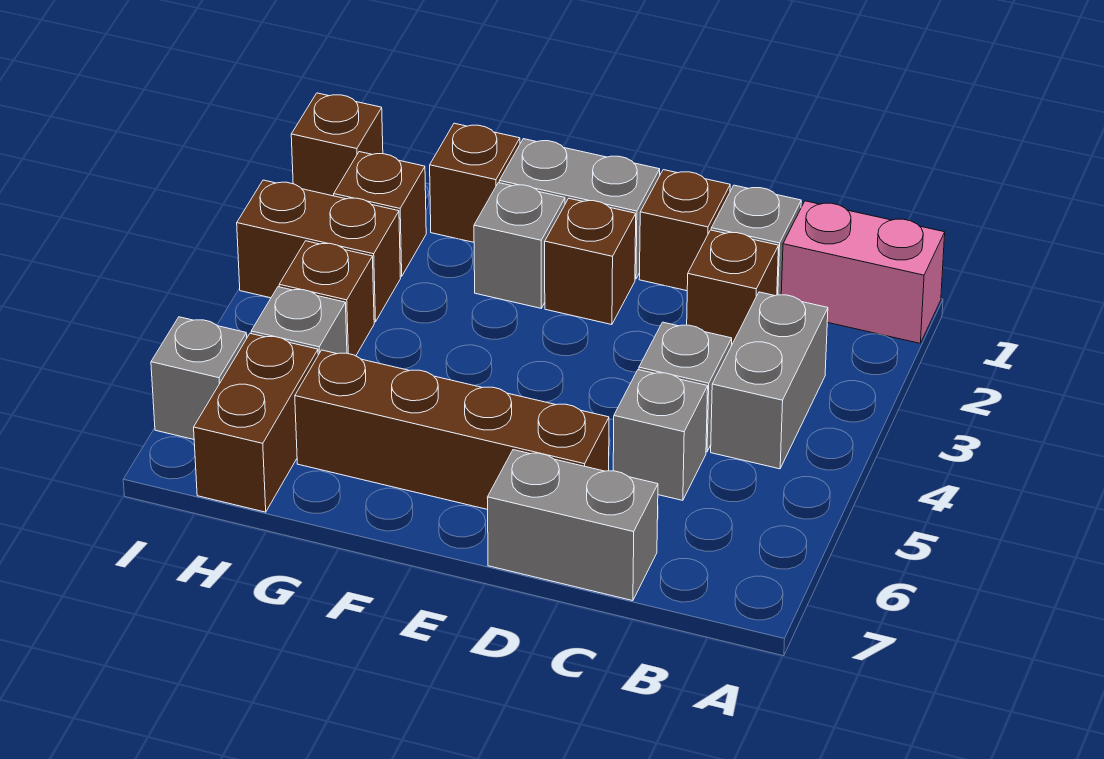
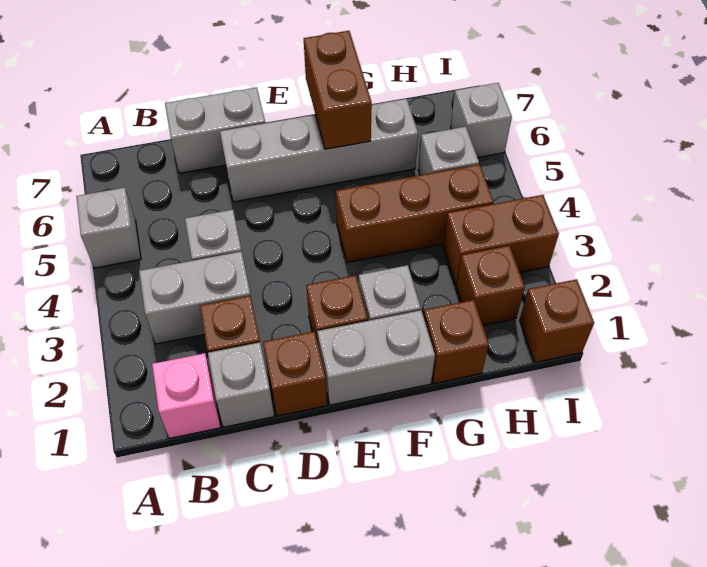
pink 1x2 brick [781,201,945,343] -> pink 1x1 brick [152,353,221,438]
grey 1x2 brick [711,292,828,469] -> grey 1x2 brick turned to [139,251,251,344]
grey 1x1 brick [613,370,708,500] -> grey 1x1 brick moved to [76,187,141,268]
brown 1x4 brick [295,350,609,510] -> grey 1x4 brick [220,99,418,202]
brown 1x1 brick [279,241,374,356] -> brown 1x3 brick [336,164,494,263]
brown 1x2 brick [194,333,318,512] -> brown 1x2 brick moved to [304,31,372,149]

